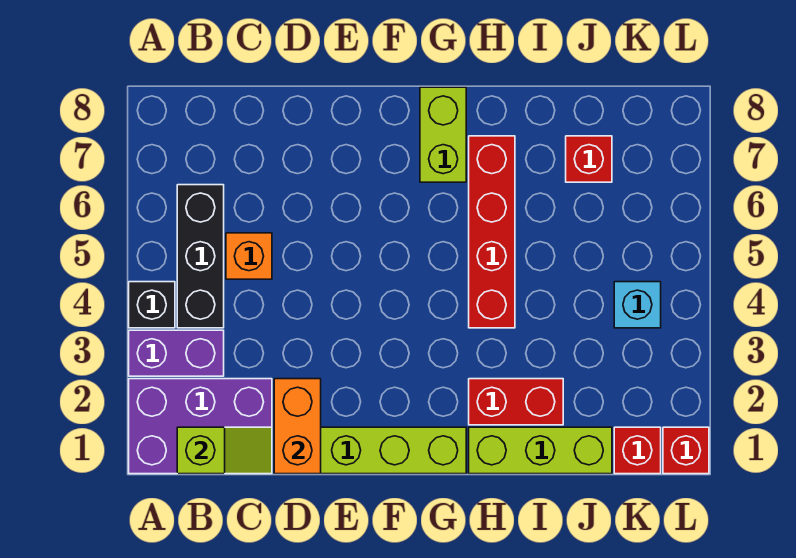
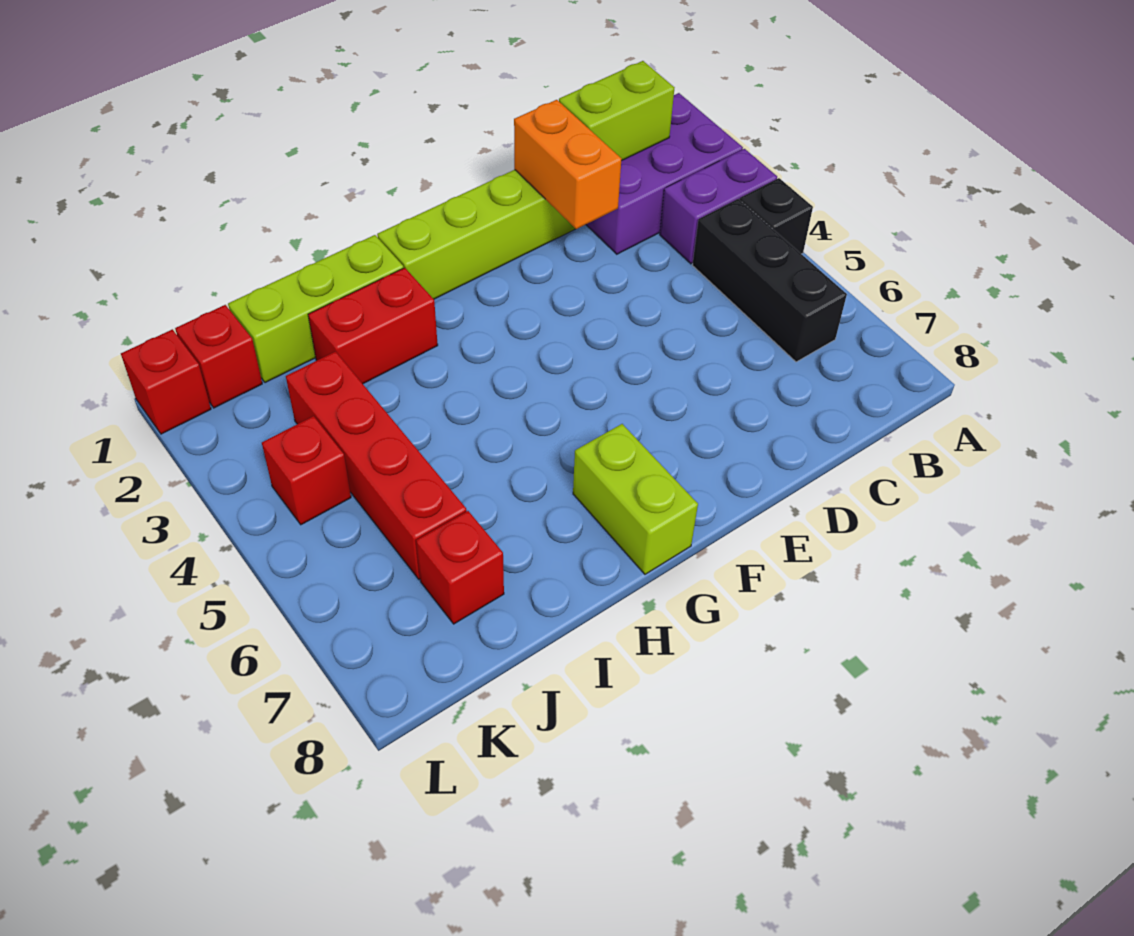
lime 1x2 slope [177,427,272,474] -> lime 1x2 brick [559,61,674,161]
orange 1x1 brick [226,233,272,279] -> none
red 1x4 brick [469,136,515,328] -> red 1x4 brick moved to [286,352,467,580]
cyan 1x1 brick [614,282,661,328] -> red 1x1 brick [262,416,351,525]

